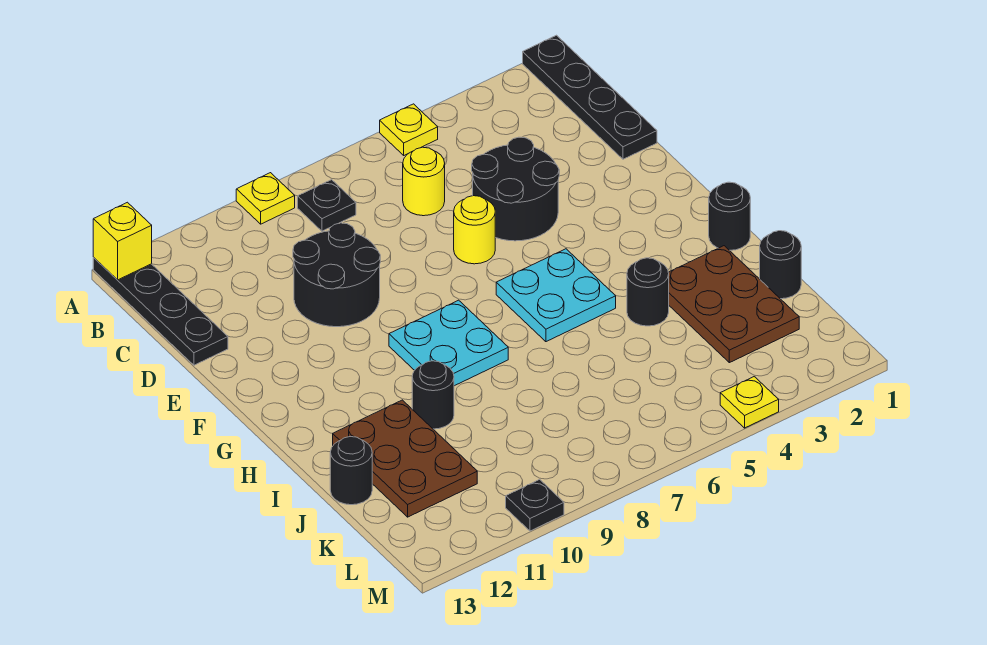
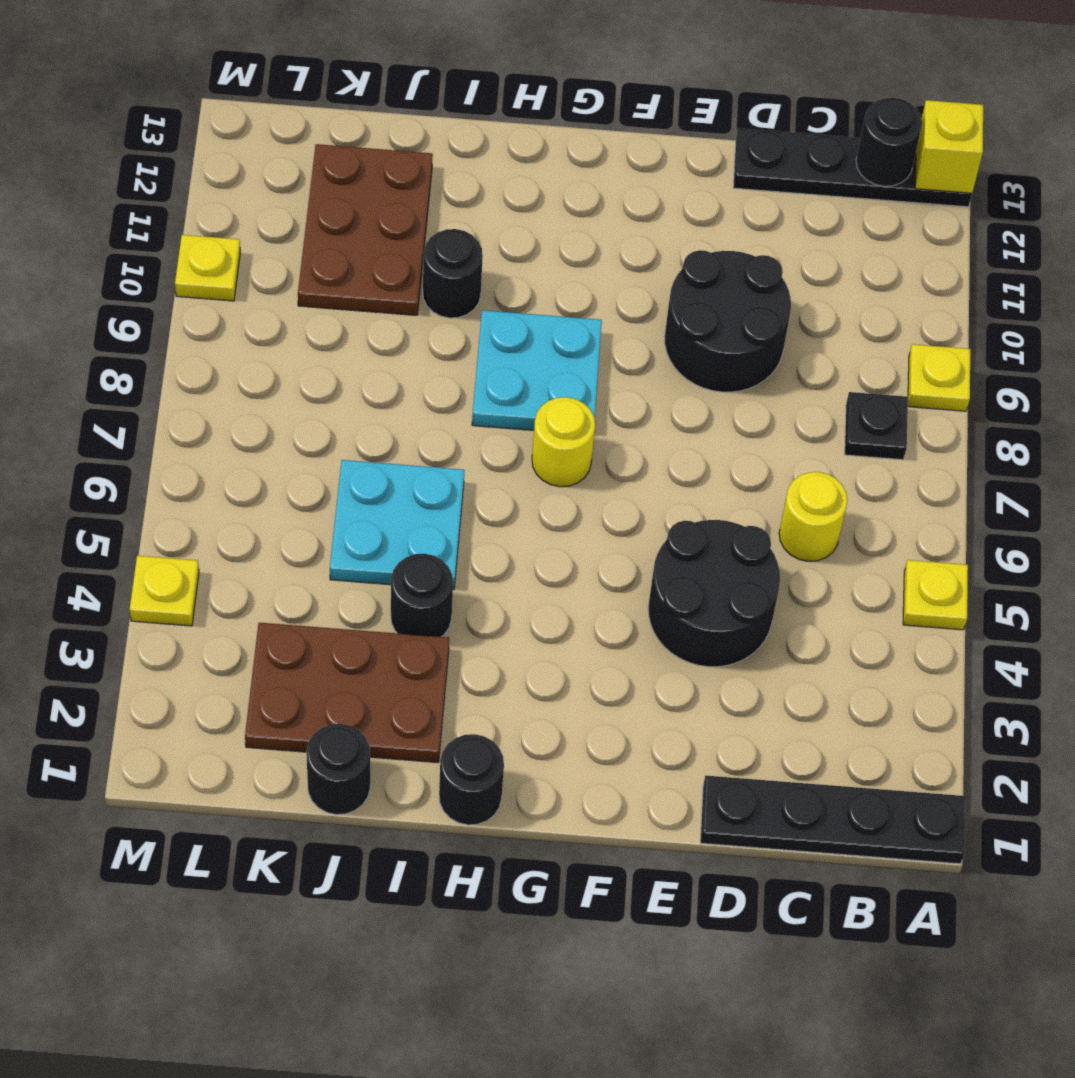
yellow 1x1 round brick [454,196,495,264] -> yellow 1x1 round brick moved to [532,397,595,487]
cyan 2x2 plate [496,249,616,342] -> cyan 2x2 plate moved to [330,460,464,590]
brown 2x3 plate [333,400,477,517] -> brown 2x3 plate turned to [298,144,433,315]
black 1x1 round brick [330,437,372,505] -> black 1x1 round brick moved to [856,98,922,186]
black 1x1 plate [506,480,564,531] -> yellow 1x1 plate [175,235,240,301]

